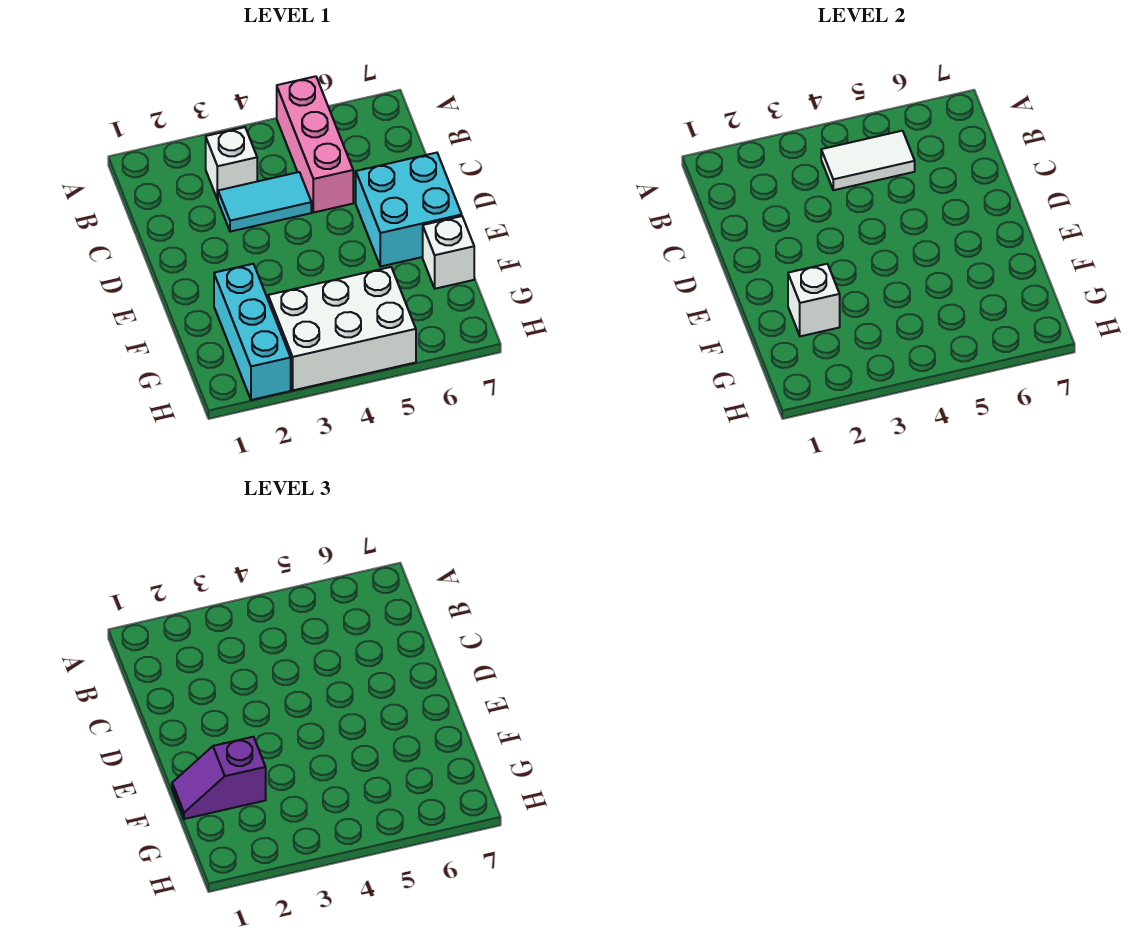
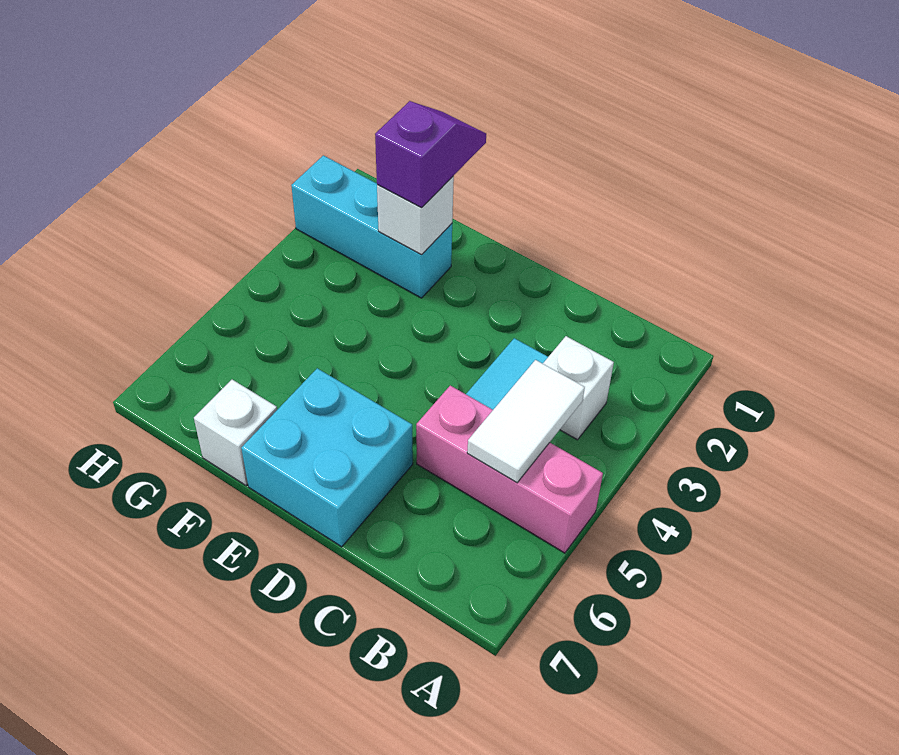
white 2x3 brick [268,267,416,390] -> none

